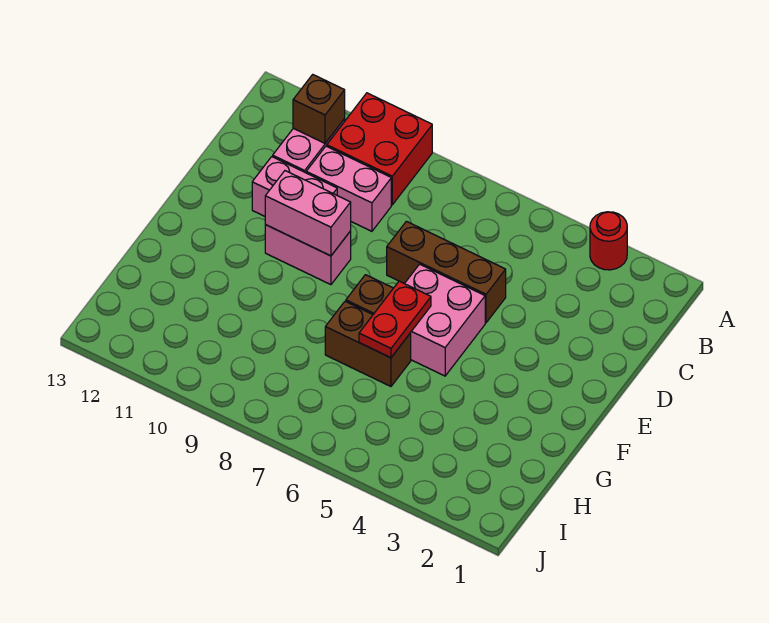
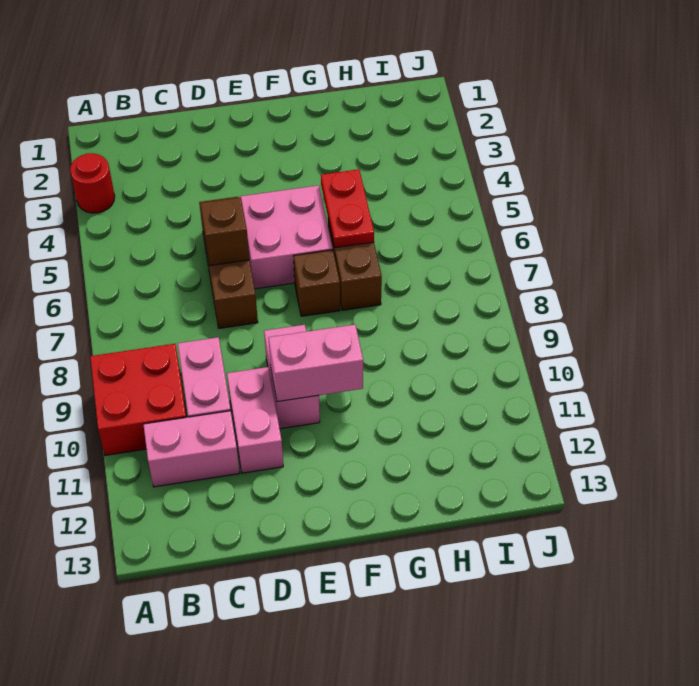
brown 1x1 brick [293,75,345,143] -> brown 1x1 brick moved to [201,197,249,266]
pink 1x2 brick [265,171,351,256] -> pink 1x2 brick turned to [268,325,363,402]
red 1x2 plate [359,281,431,358] -> red 1x2 plate turned to [321,169,374,248]

